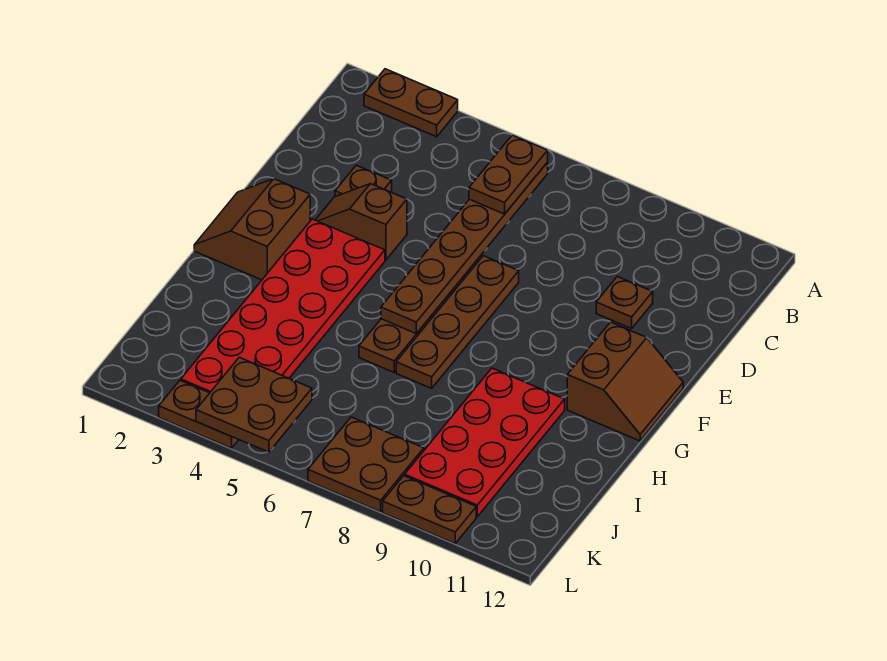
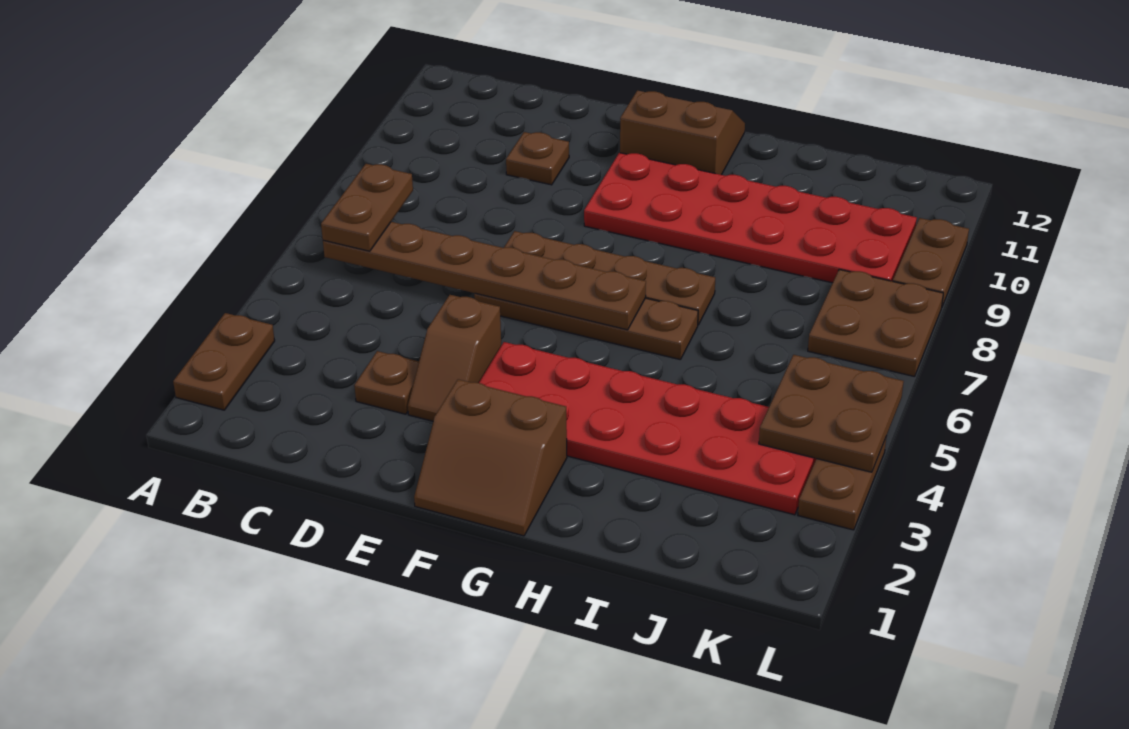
brown 1x2 plate [469,135,548,214] -> brown 1x2 plate turned to [321,164,413,251]
red 2x4 plate [405,368,565,517] -> red 2x6 plate [584,153,917,283]

